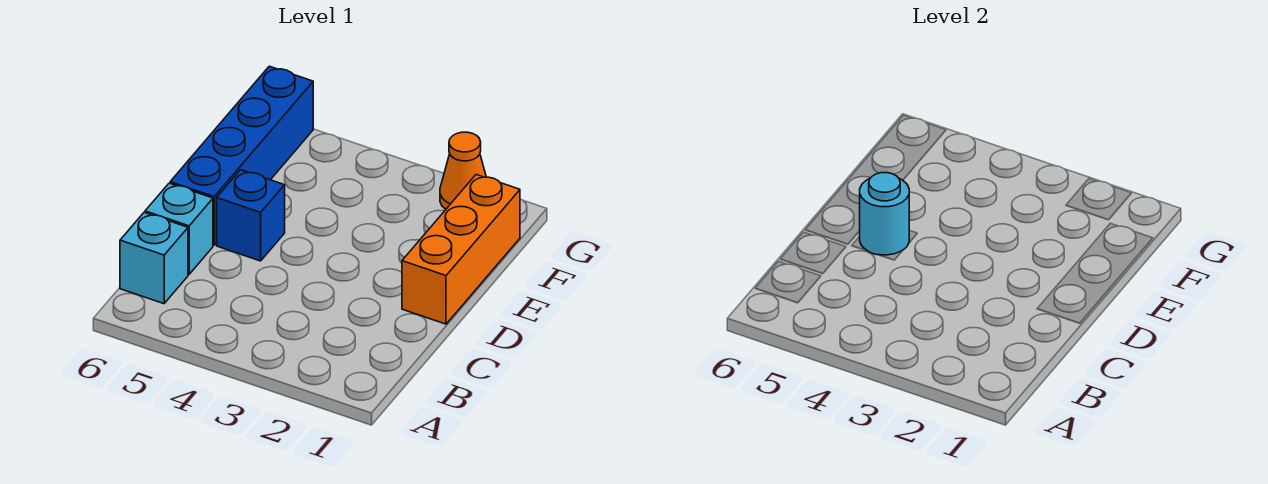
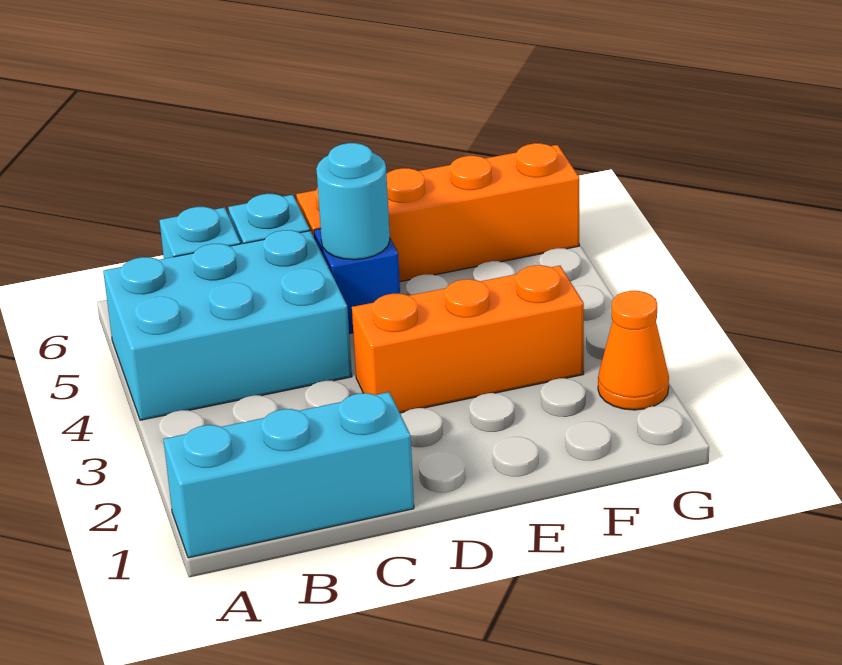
none -> cyan 1x3 brick [164,392,414,558]
none -> cyan 2x3 brick [103,230,352,420]
orange 1x3 brick [402,175,520,324] -> orange 1x3 brick moved to [352,265,584,413]
blue 1x4 brick [170,66,313,245] -> orange 1x4 brick [296,143,579,282]

